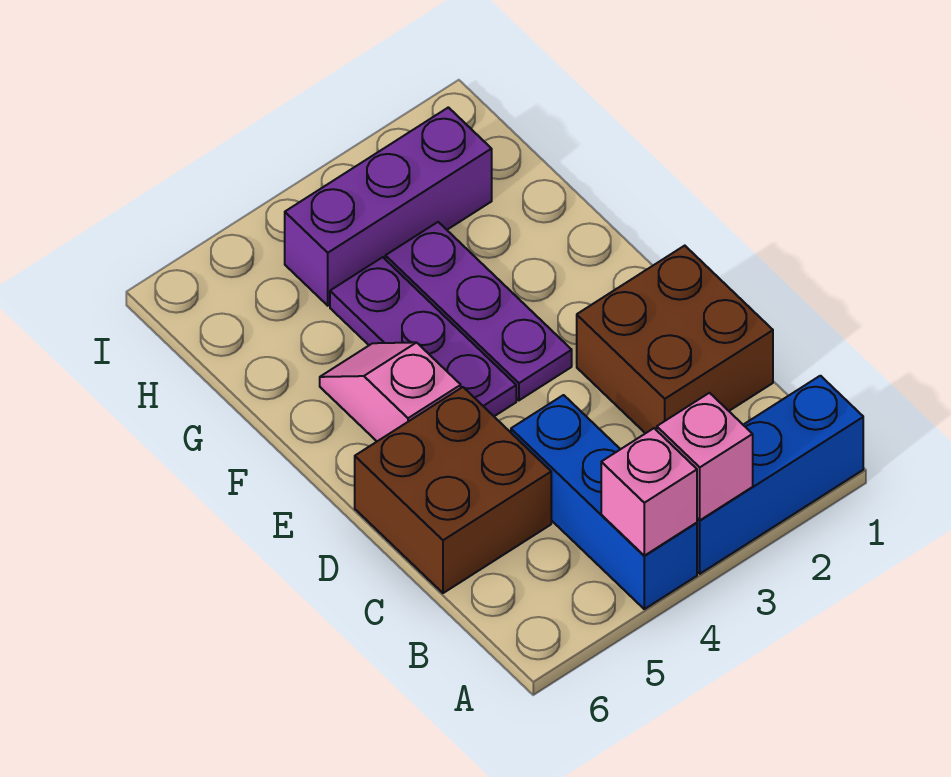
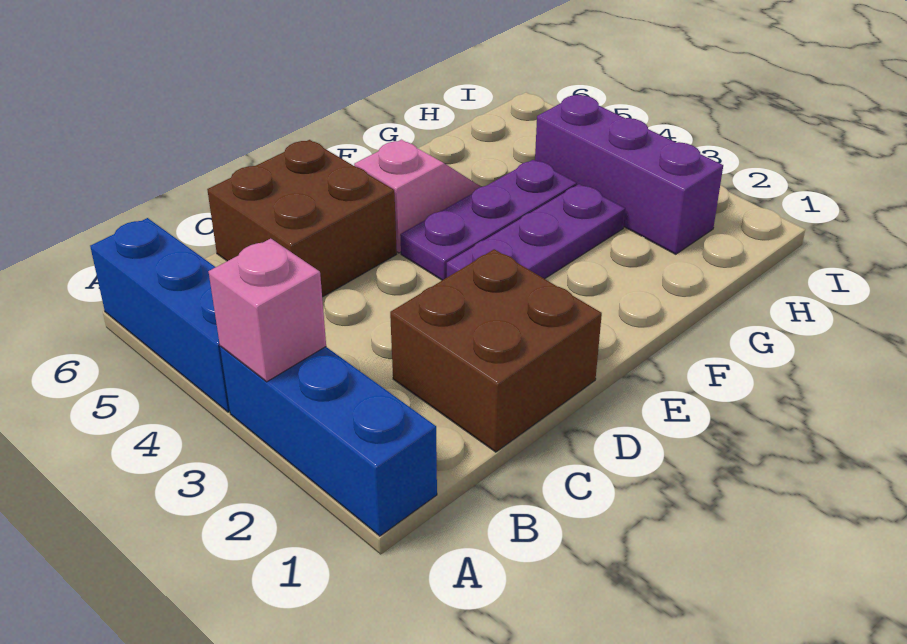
blue 1x3 brick [511,395,697,609] -> blue 1x3 brick turned to [90,218,230,412]
pink 1x1 brick [601,428,697,556] -> none

